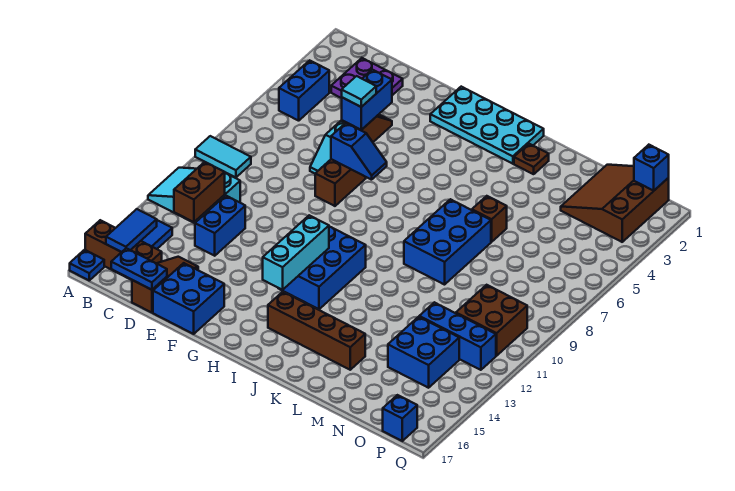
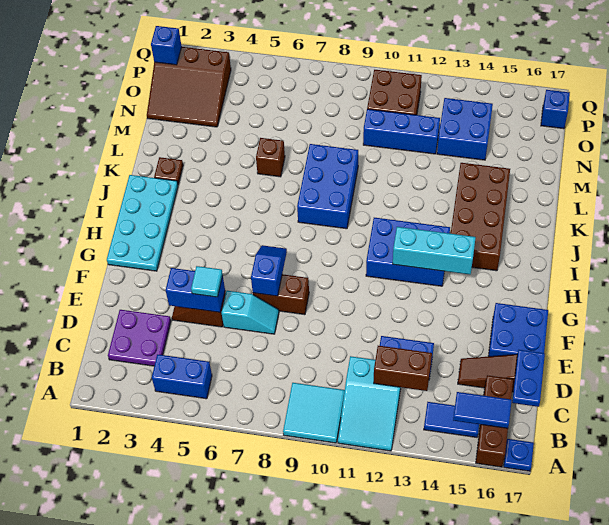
cyan 1x2 tile [195,136,251,178] -> cyan 2x2 tile [283,383,345,443]
brown 1x4 brick [268,292,365,370] -> brown 2x4 brick [451,163,510,271]
blue 2x3 brick [404,199,491,285] -> blue 2x3 brick turned to [297,144,358,229]
blue 1x3 brick [419,302,496,370] -> blue 1x3 brick turned to [363,109,440,154]

